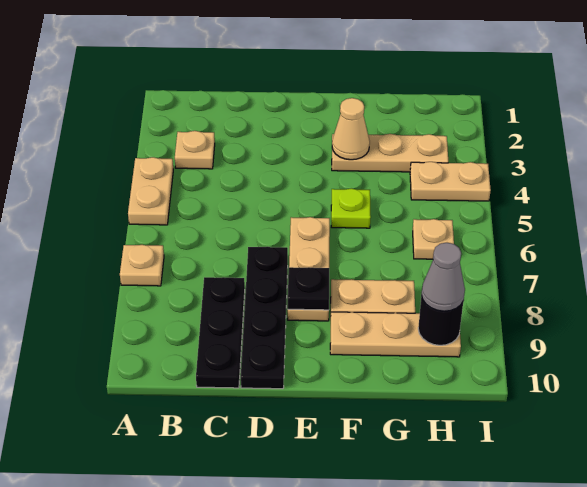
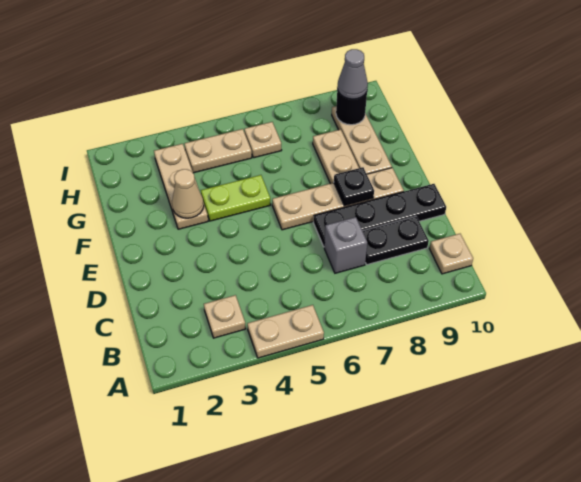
tan 1x1 plate [120,245,164,286] -> tan 1x1 plate moved to [429,234,473,274]
none -> grey 1x1 brick [324,217,367,273]
black 1x3 plate [196,277,245,388] -> black 1x2 plate [363,216,429,265]
tan 1x3 plate [288,217,330,321] -> tan 1x4 plate [272,168,404,230]
lime 1x1 plate [331,188,371,228] -> lime 1x2 plate [201,175,271,221]
tan 1x2 plate [410,162,491,201] -> tan 1x2 plate turned to [184,129,252,173]

